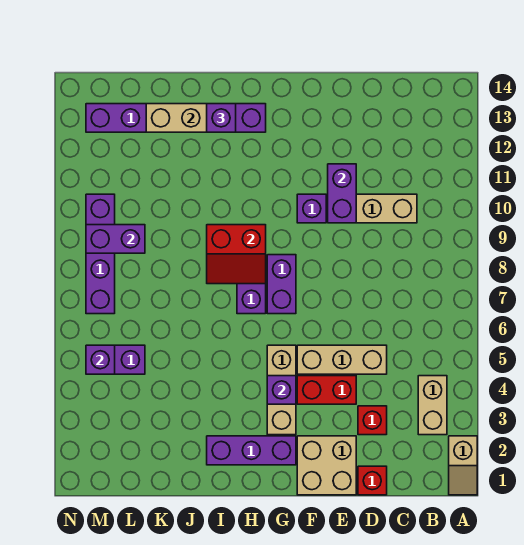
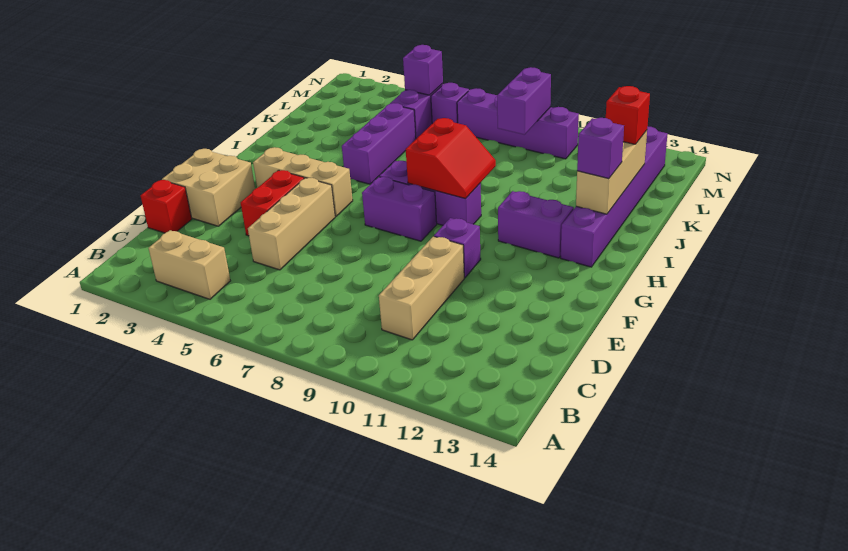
tan 1x2 slope [449,436,477,495] -> none
red 1x1 brick [358,406,387,435] -> red 1x1 brick moved to [606,86,650,144]
purple 1x2 brick [328,164,356,223] -> purple 1x2 brick moved to [498,191,574,258]
purple 1x3 brick [207,436,296,465] -> purple 1x3 brick moved to [342,103,416,184]
purple 1x1 brick [267,376,296,404] -> purple 1x1 brick moved to [431,83,469,123]
red 2x2 slope [207,225,266,284] -> red 2x2 slope turned to [406,118,496,199]

